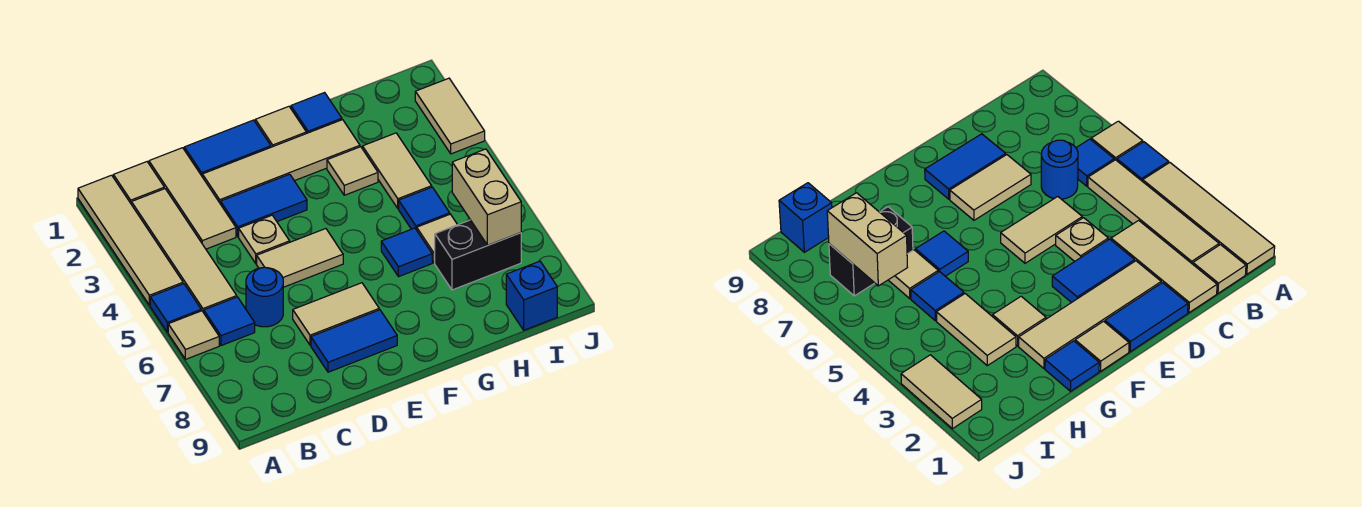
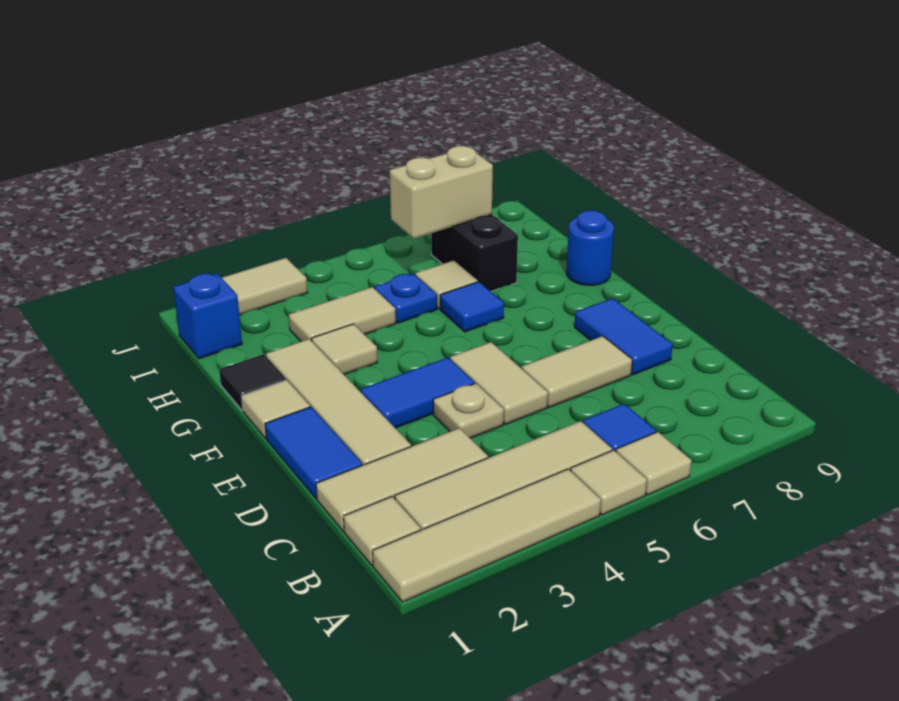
blue 1x1 tile [150,284,201,332] -> tan 1x1 tile [570,450,647,515]
blue 1x1 round brick [246,267,283,327] -> blue 1x1 round brick moved to [566,210,614,285]
blue 1x2 tile [221,174,307,237] -> blue 1x2 tile turned to [361,358,475,428]
tan 1x2 tile [293,283,379,345] -> tan 1x2 tile turned to [522,336,632,407]
blue 1x1 tile [291,93,342,133] -> black 1x1 tile [219,354,286,411]
blue 1x1 tile [399,187,450,230] -> blue 1x1 plate [374,274,437,323]
blue 1x1 brick [506,261,557,330] -> blue 1x1 brick moved to [173,273,242,359]

